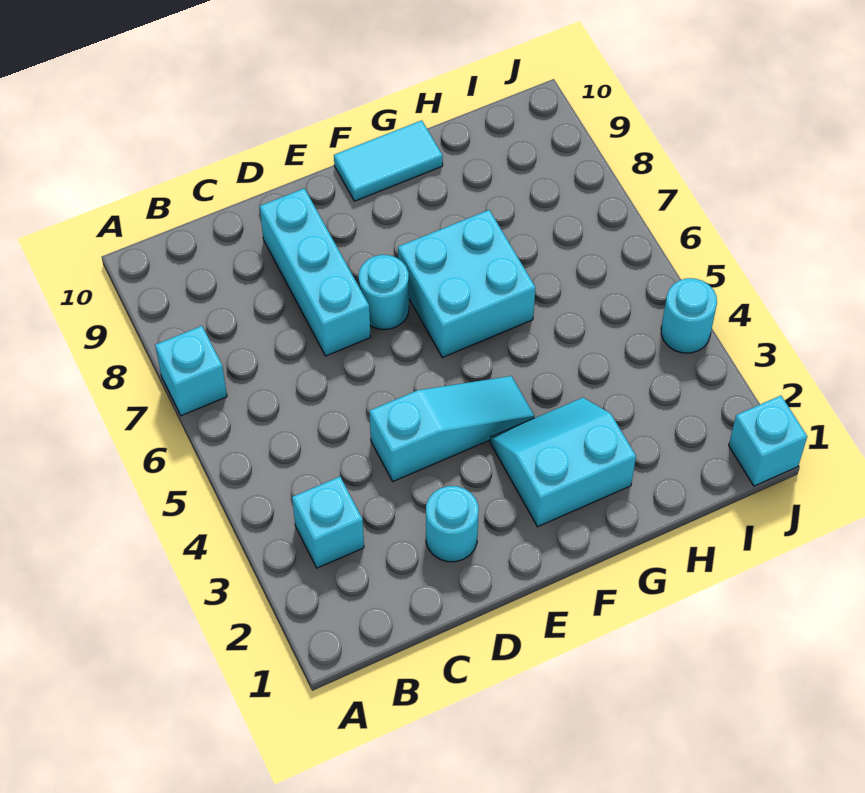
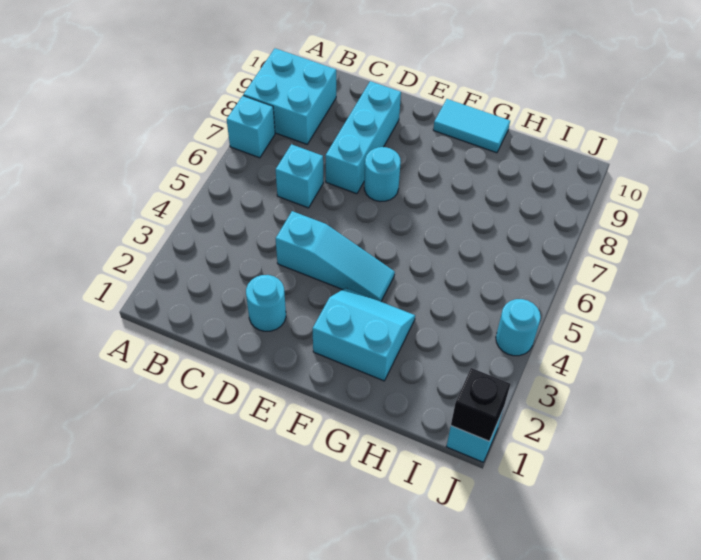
cyan 1x1 brick [292,477,364,568] -> cyan 1x1 brick moved to [276,144,323,208]
cyan 2x2 brick [398,210,536,357] -> cyan 2x2 brick moved to [243,48,336,144]
none -> black 1x1 brick [451,368,510,441]

